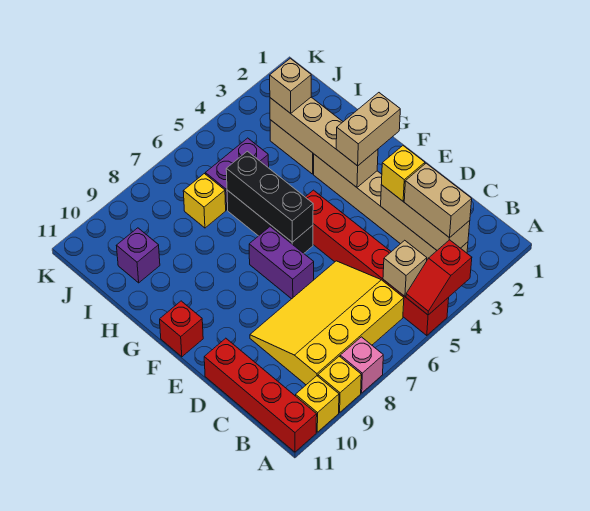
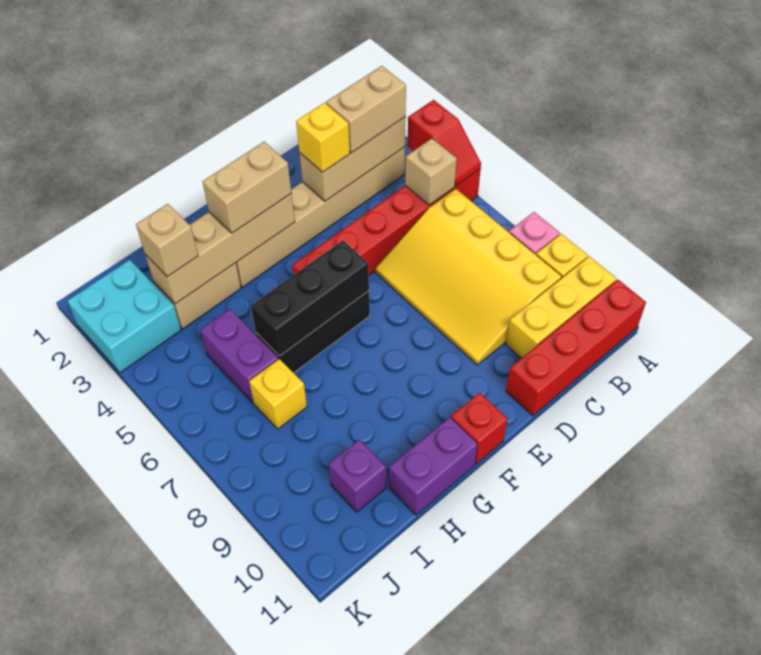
yellow 1x1 brick [296,376,339,432] -> yellow 1x3 brick [506,256,616,358]
purple 1x2 brick [249,227,314,299] -> purple 1x2 brick moved to [389,417,478,515]
tan 1x2 brick [336,93,400,166] -> tan 1x2 brick turned to [203,142,291,233]
none -> cyan 2x2 brick [67,260,181,373]

